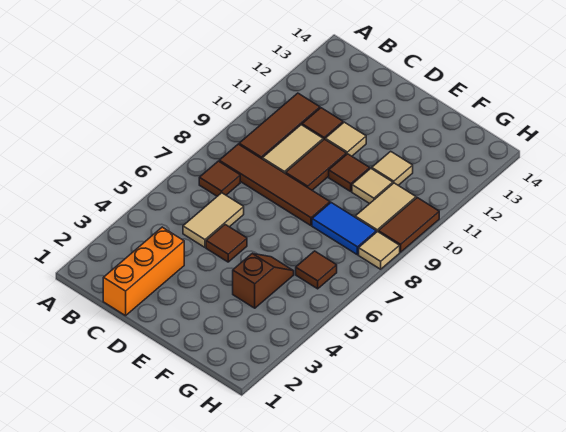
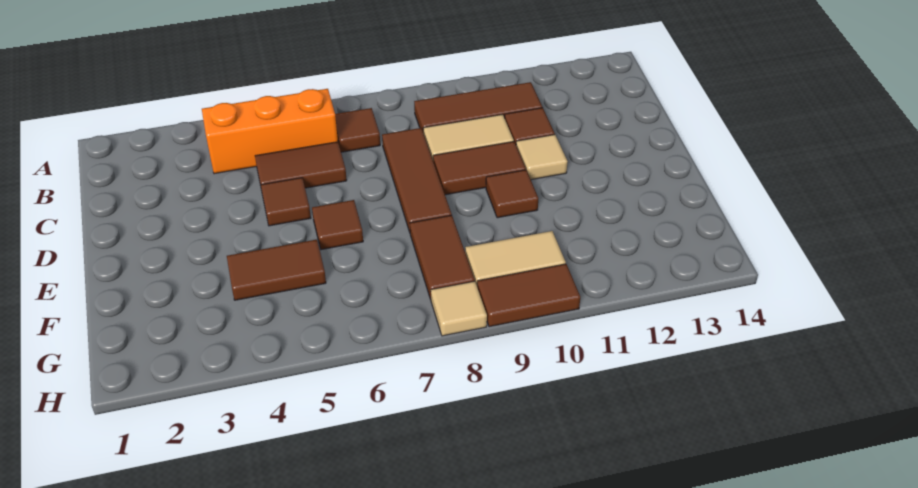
brown 1x4 tile [219,144,330,226] -> brown 1x3 tile [382,128,452,232]
orange 1x3 brick [103,227,184,316] -> orange 1x3 brick moved to [202,89,338,174]
tan 1x2 tile [183,193,244,247] -> brown 1x2 tile [255,142,347,188]
brown 1x2 slope [233,253,294,308] -> brown 1x2 tile [227,240,326,300]
blue 1x2 tile [312,203,376,255] -> brown 1x2 tile [410,215,475,300]
tan 1x1 tile [352,168,393,204] -> none
tan 1x1 tile [372,151,413,185] -> none
brown 1x1 tile [296,251,337,289] -> brown 1x1 tile moved to [312,200,363,250]

